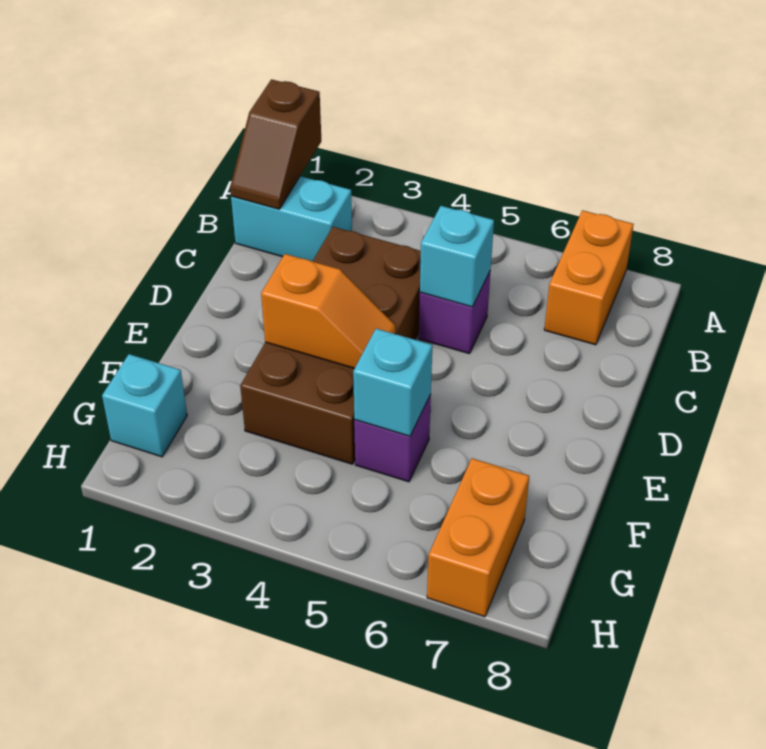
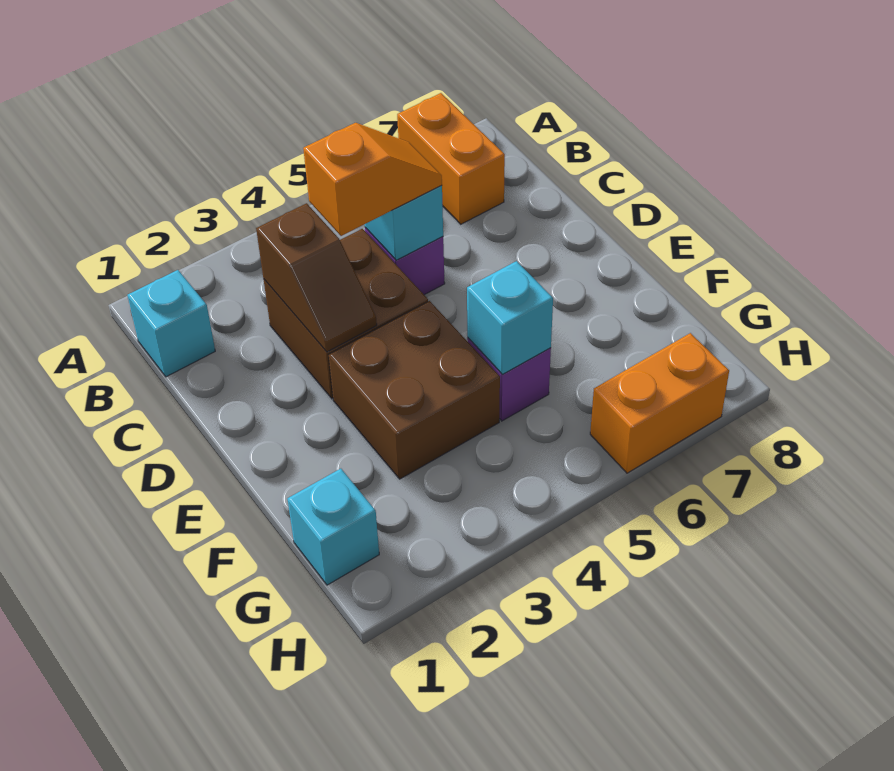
brown 1x2 slope [230,79,321,209] -> brown 1x2 slope moved to [256,203,377,352]
cyan 1x2 brick [231,176,352,261] -> cyan 1x1 brick [127,270,215,377]
orange 1x2 slope [261,254,395,369] -> orange 1x2 slope moved to [303,123,442,236]
orange 1x2 brick [427,458,529,617] -> orange 1x2 brick turned to [590,333,729,473]

